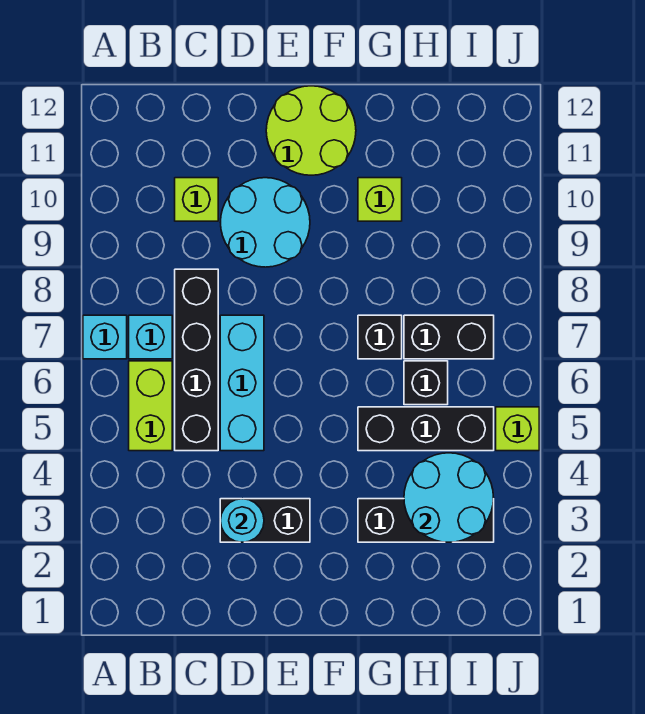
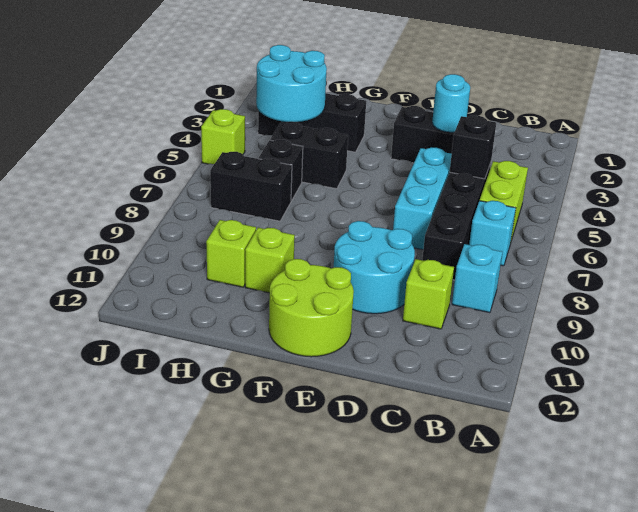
cyan 1x1 brick [83,315,127,359] -> cyan 1x1 brick moved to [452,244,502,313]
black 1x3 brick [358,407,494,451] -> black 1x2 brick [270,122,348,189]
black 1x1 brick [358,315,402,359] -> black 1x1 brick moved to [450,115,496,179]
none -> lime 1x1 brick [206,220,256,287]

